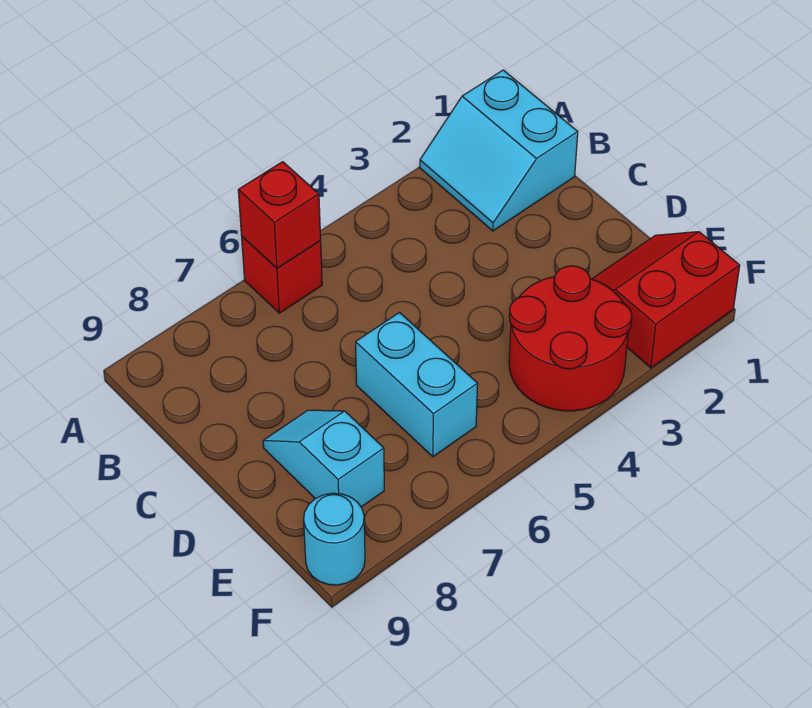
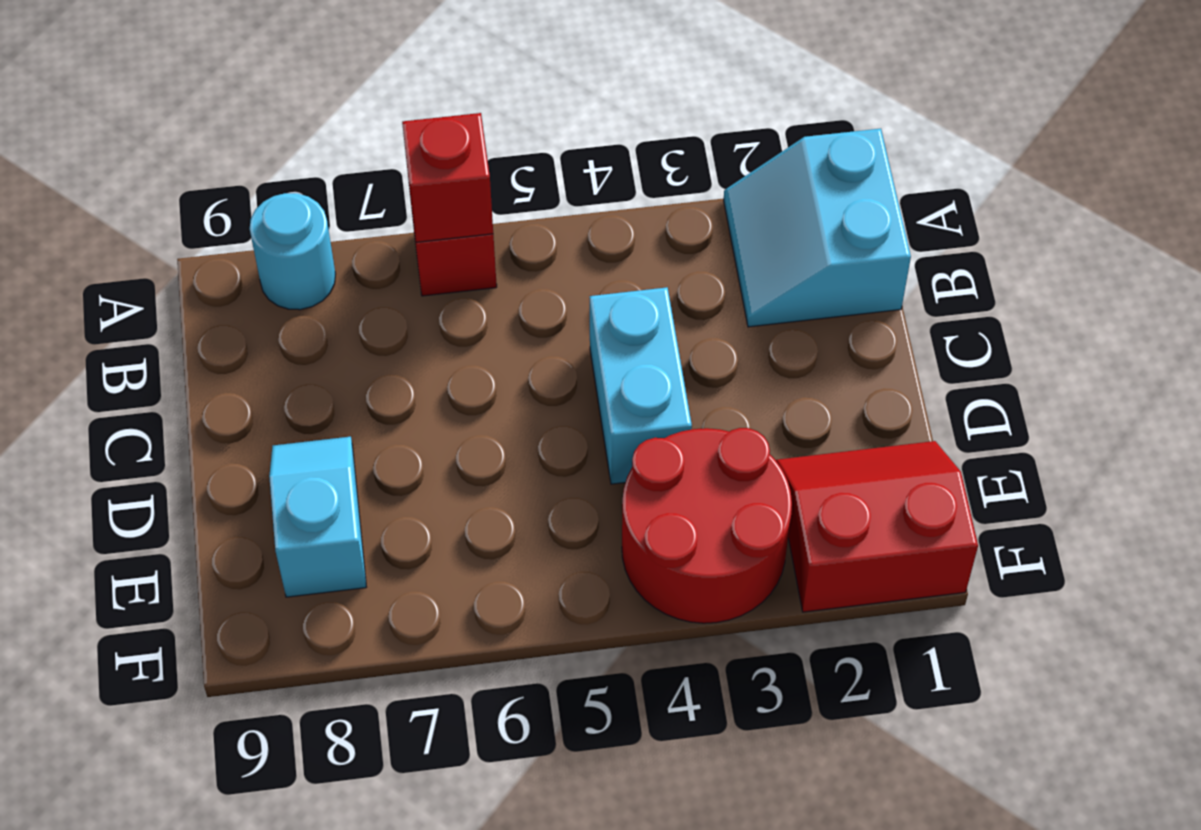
cyan 1x2 brick [356,313,478,457] -> cyan 1x2 brick moved to [590,287,692,484]
cyan 1x1 round brick [304,493,365,585] -> cyan 1x1 round brick moved to [250,193,335,310]

